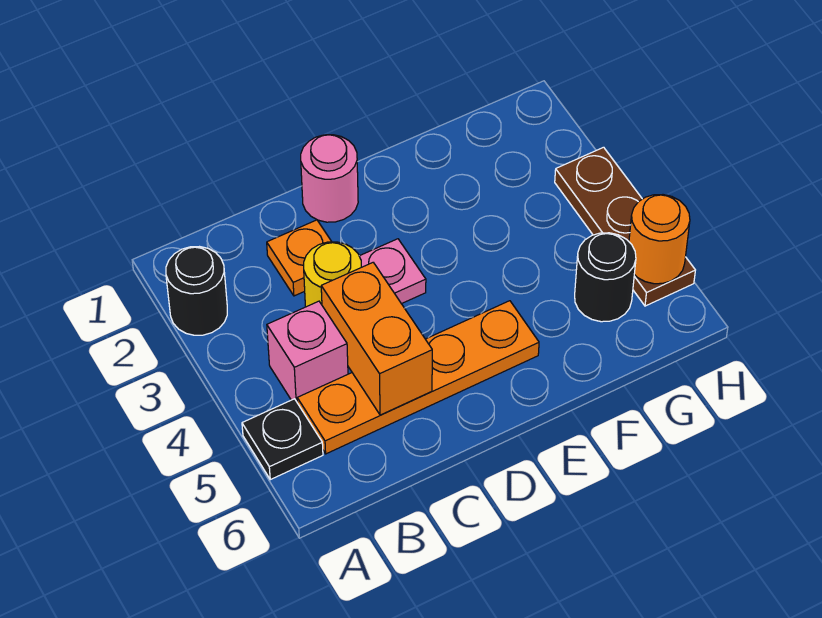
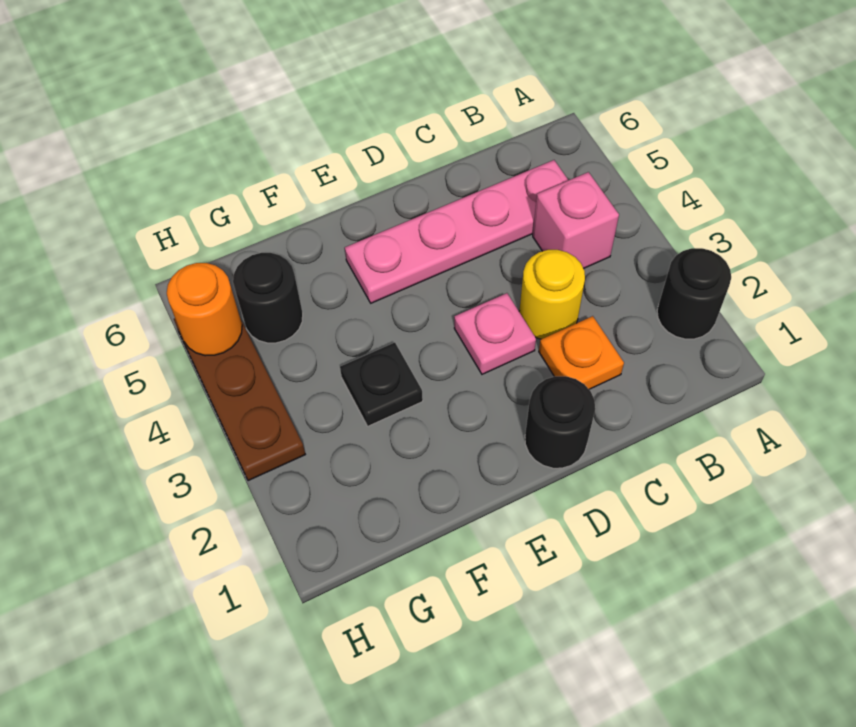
black 1x1 plate [242,399,323,480] -> black 1x1 plate moved to [340,343,423,426]
orange 1x4 plate [297,301,539,454] -> pink 1x4 plate [345,160,568,303]
orange 1x2 brick [321,263,432,415] -> none
pink 1x1 round brick [301,135,358,222] -> black 1x1 round brick [525,376,595,468]

